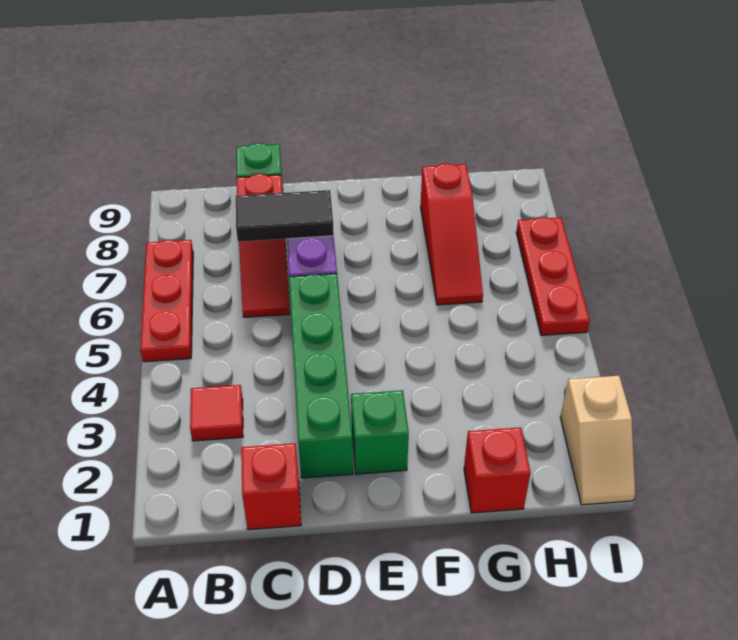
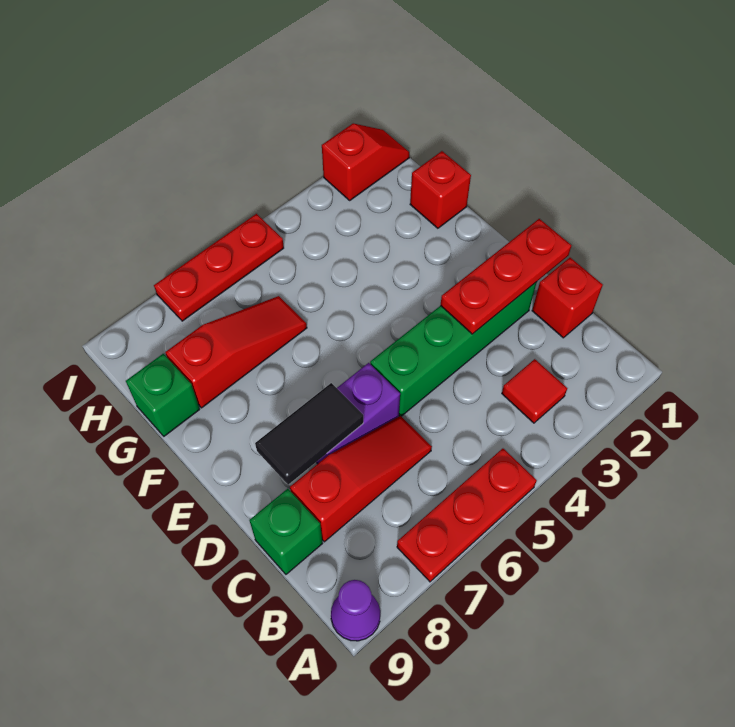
none -> purple 1x1 cone [331,580,380,641]
black 1x2 tile [236,190,334,242] -> black 1x2 tile turned to [255,383,363,485]
none -> red 1x3 plate [441,219,571,334]
green 1x1 brick [351,390,409,474] -> green 1x1 brick moved to [126,354,200,436]
tan 1x2 slope [560,376,635,505] -> red 1x2 slope [322,124,409,200]

